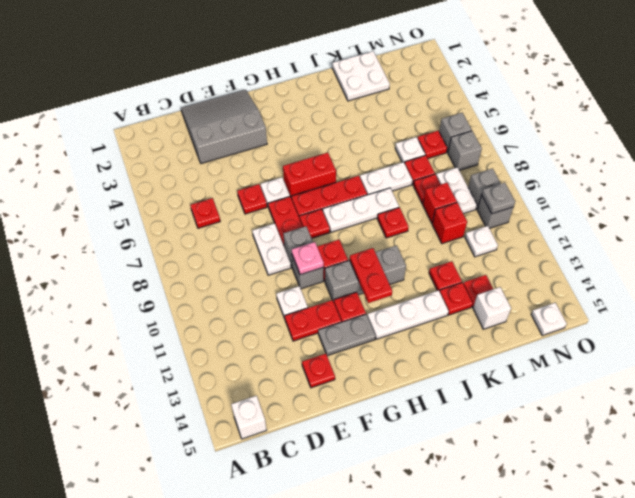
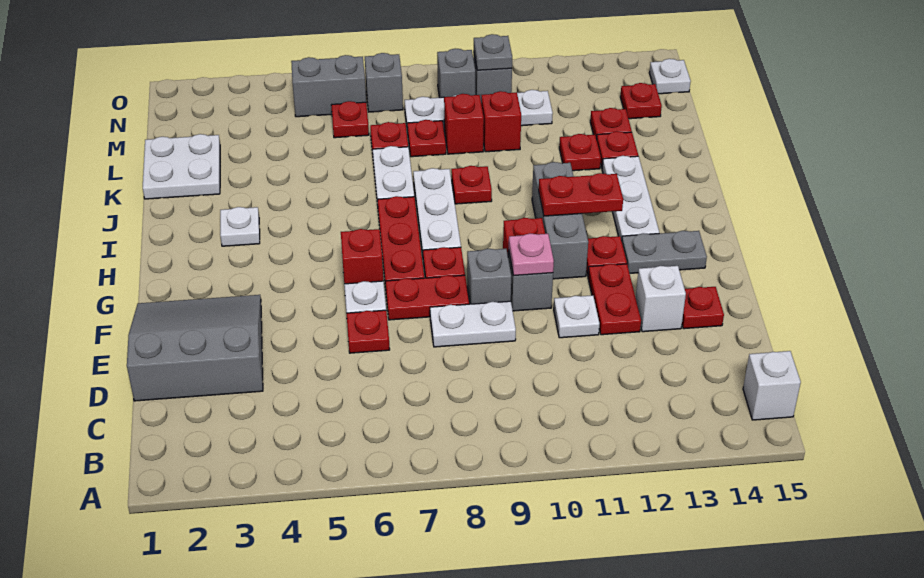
red 1x1 plate [190,198,220,228] -> red 1x1 plate moved to [620,83,662,119]
grey 3x3 slope [181,90,267,164] -> grey 3x3 slope turned to [127,295,263,401]
grey 1x2 plate [318,314,375,356] -> grey 1x2 plate turned to [622,231,707,273]
red 1x2 brick [283,153,336,199] -> red 1x1 brick [341,229,383,284]
white 1x1 plate [395,137,425,163] -> white 1x1 plate moved to [220,207,260,246]
white 1x1 brick [473,287,511,329] -> white 1x1 brick moved to [636,266,686,332]
grey 1x1 brick [439,113,472,153] -> grey 1x2 brick [291,55,366,117]

